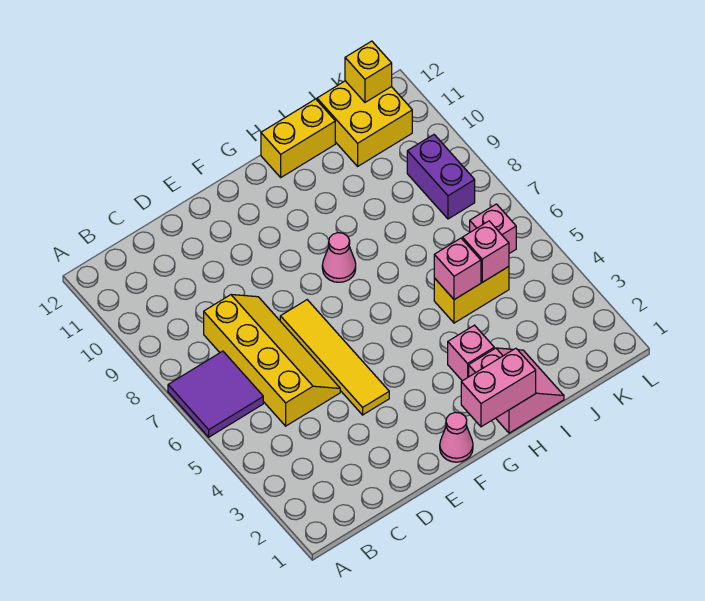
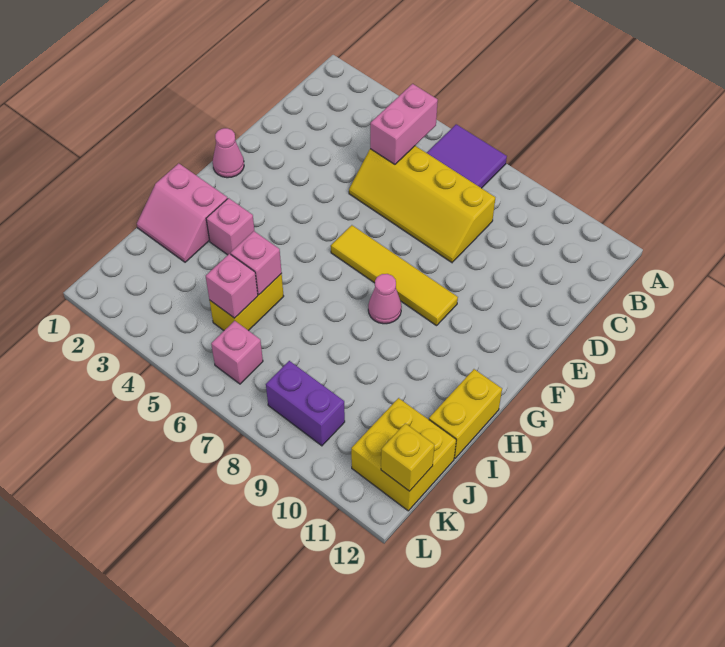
yellow 1x4 tile [280,300,389,415] -> yellow 1x4 tile moved to [331,225,458,326]
pink 1x2 brick [461,348,536,427] -> pink 1x2 brick moved to [370,84,438,164]

